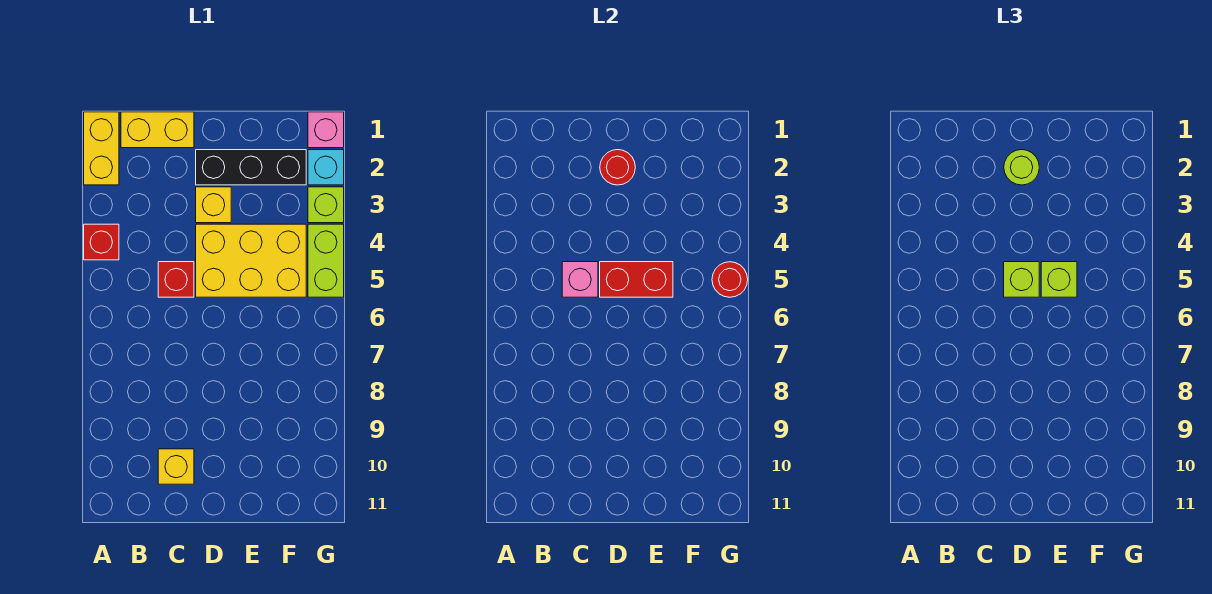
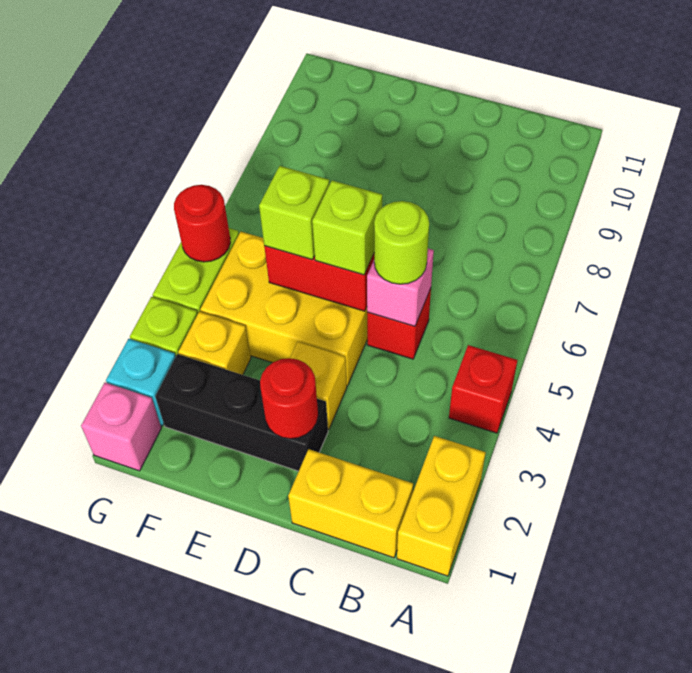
yellow 1x1 brick [158,449,194,484] -> yellow 1x1 brick moved to [178,311,251,375]
lime 1x1 round brick [1004,150,1039,185] -> lime 1x1 round brick moved to [374,201,429,284]

